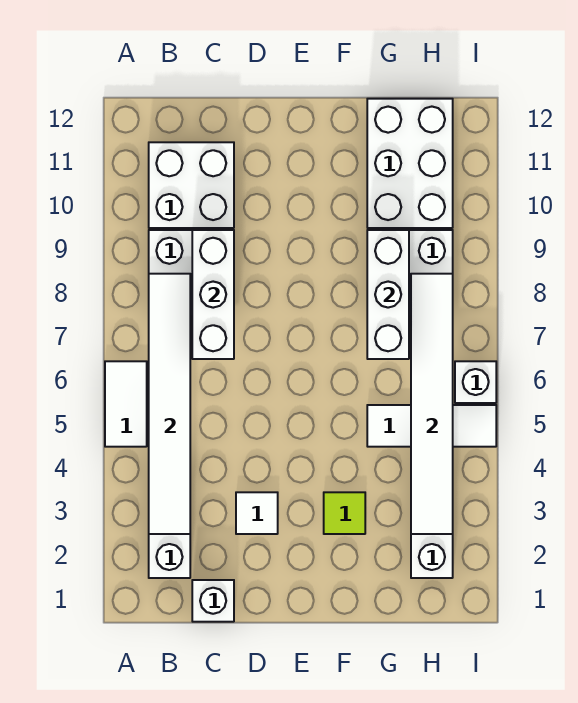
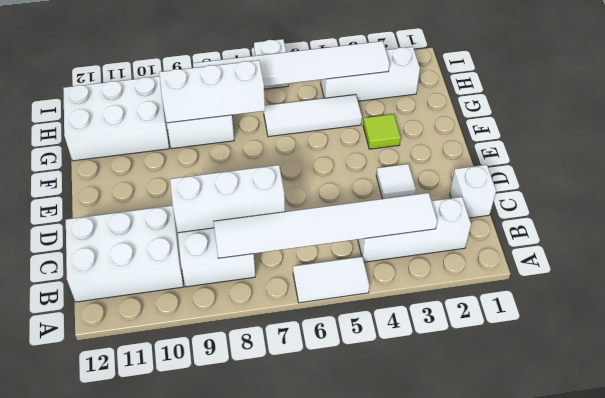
white 2x2 brick [149,142,234,228] -> white 2x3 brick [66,205,183,302]
white 1x3 tile [367,405,496,447] -> white 1x3 tile turned to [264,94,362,137]

